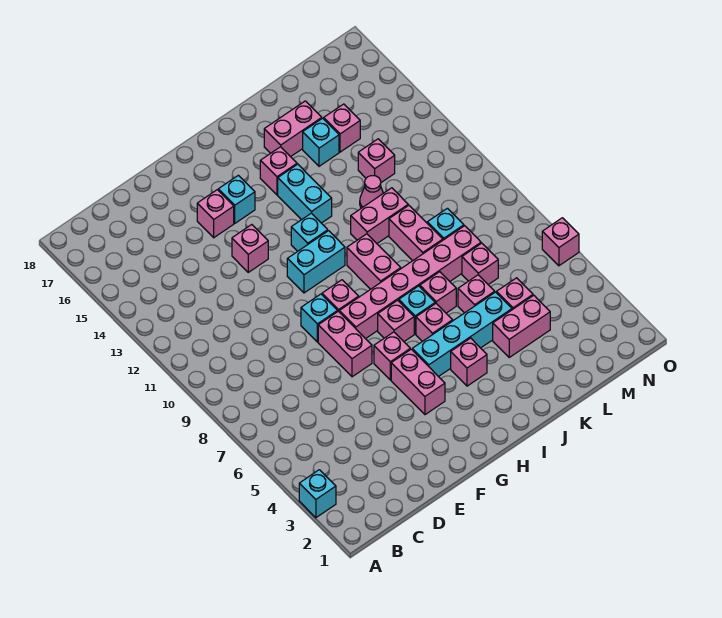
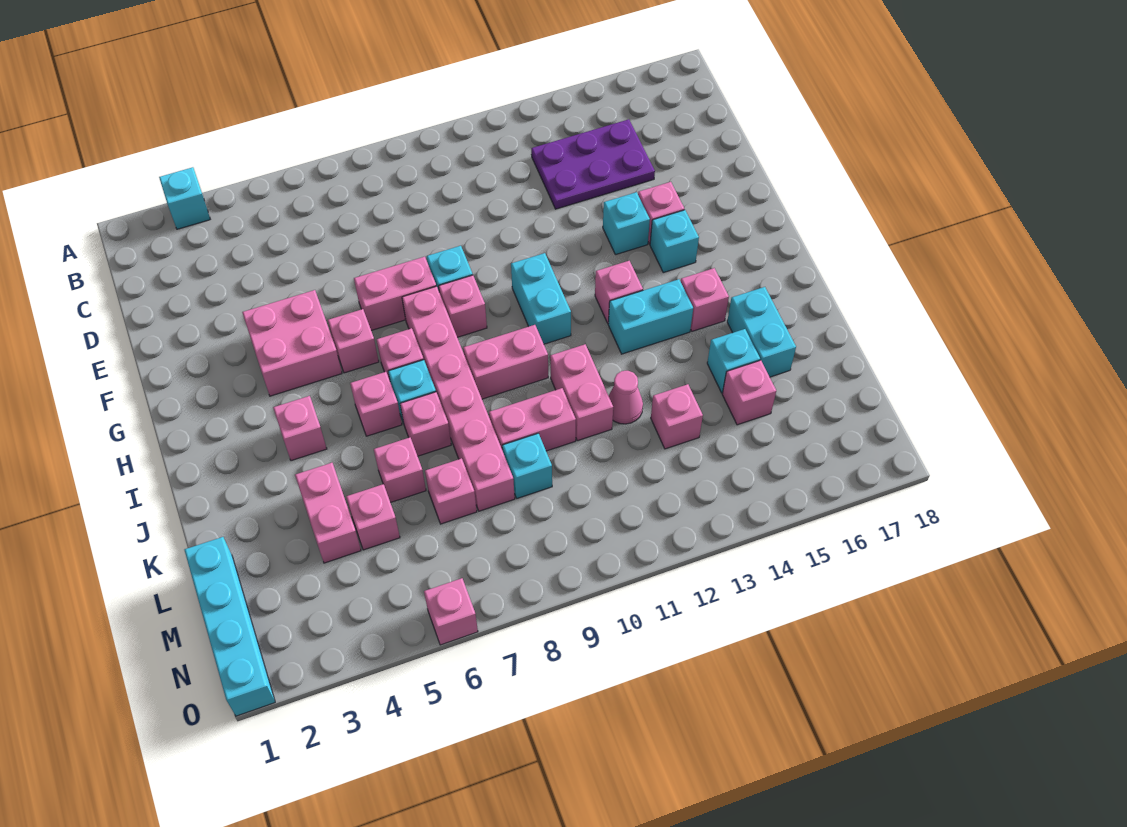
none -> purple 2x3 plate [531,119,655,209]
pink 1x1 brick [232,225,268,272] -> pink 1x1 brick moved to [595,261,643,324]
pink 1x2 brick [391,349,445,415] -> pink 2x2 brick [242,290,342,396]
cyan 1x4 brick [412,292,512,377] -> cyan 1x4 brick moved to [185,537,275,716]
cyan 1x1 brick [291,213,328,251] -> cyan 1x1 brick moved to [603,192,650,255]
pink 1x2 brick [264,101,322,157] -> cyan 1x2 brick [727,287,796,377]

